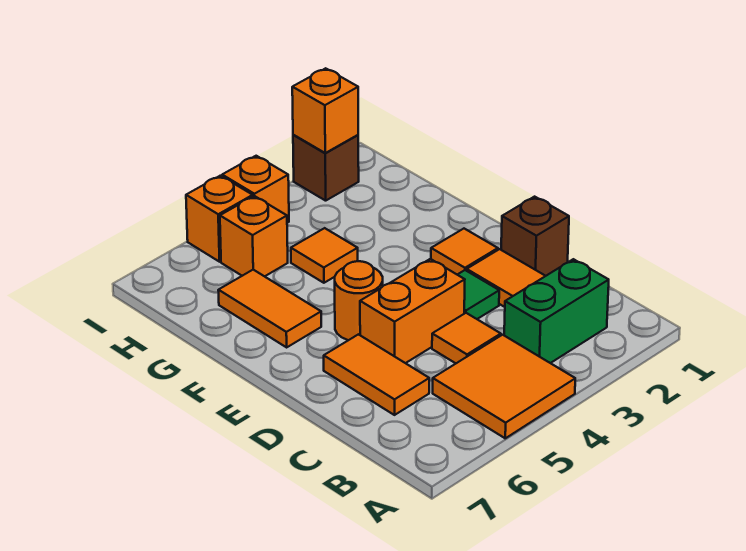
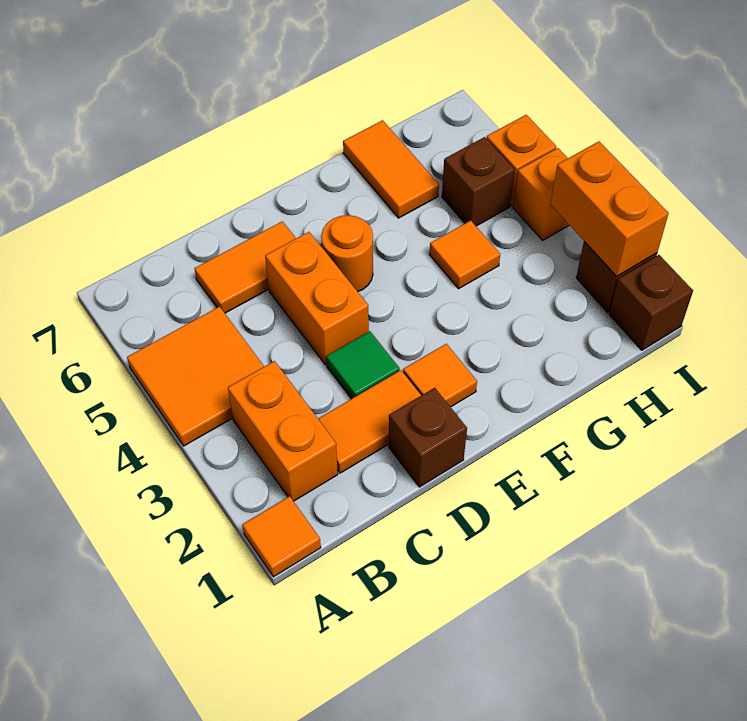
green 1x2 brick [504,259,609,363] -> orange 1x2 brick [228,361,338,501]
orange 1x1 tile [432,313,501,363] -> orange 1x1 tile moved to [242,496,321,577]
orange 1x2 tile [218,270,321,347] -> orange 1x2 tile turned to [343,120,439,218]
orange 1x1 brick [220,196,288,276] -> brown 1x1 brick [442,137,514,226]
none -> brown 1x1 brick [609,255,693,350]
orange 1x1 brick [292,68,358,153] -> orange 1x2 brick [551,141,669,276]

